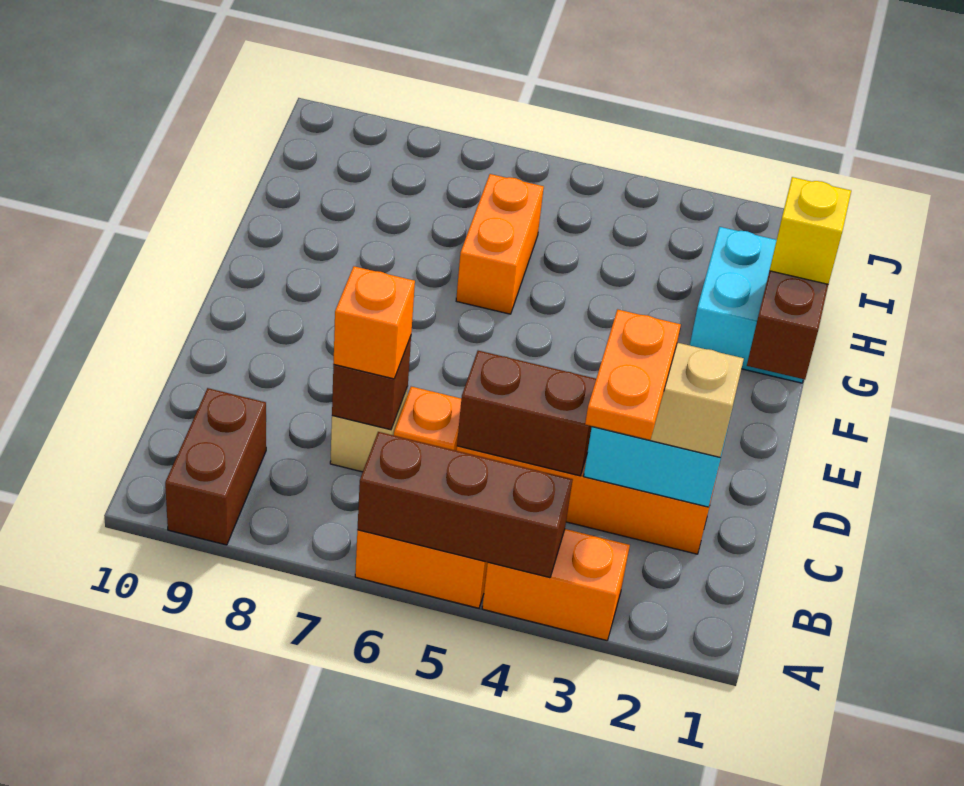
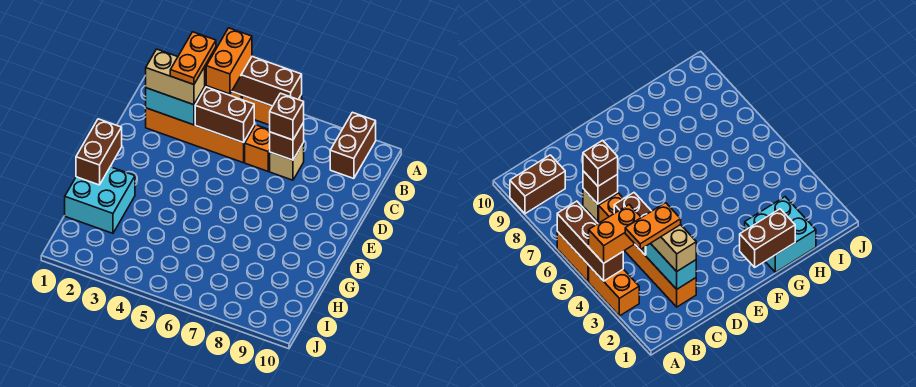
orange 1x1 brick [333,266,415,379] -> brown 1x1 brick [270,93,304,140]
yellow 1x1 brick [770,177,851,284] -> none
orange 1x2 brick [456,174,544,314] -> orange 1x2 brick moved to [206,28,252,94]

